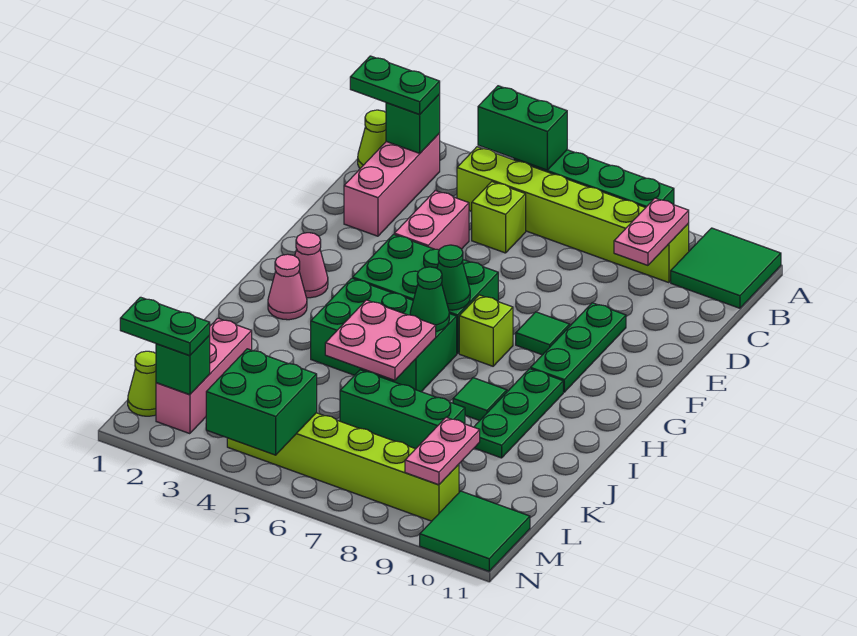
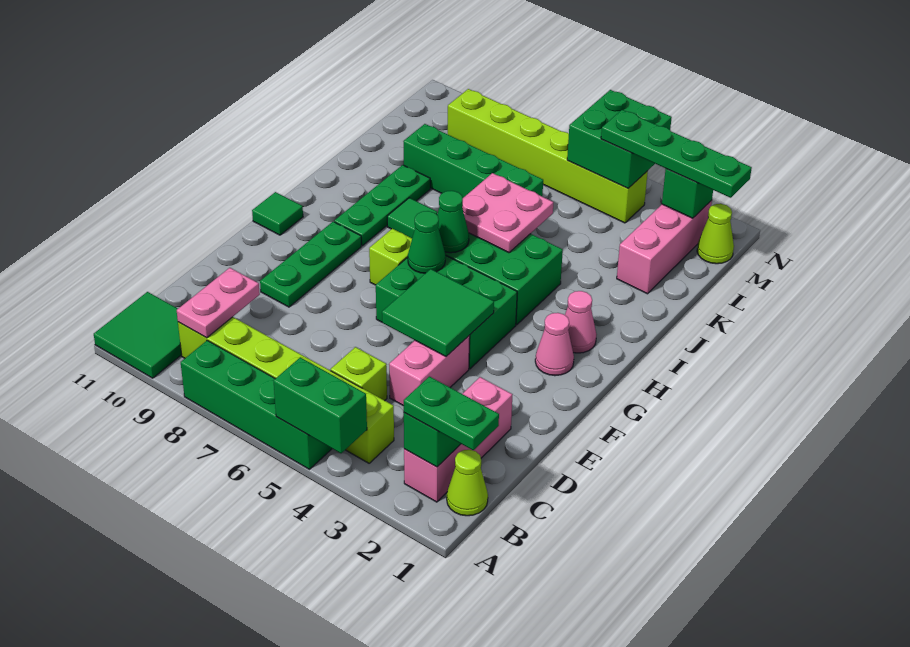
green 1x1 tile [516,312,570,355] -> green 1x1 tile moved to [252,192,303,235]
green 1x3 brick [340,370,465,449] -> green 1x4 brick [403,124,543,198]
pink 1x2 plate [405,417,480,485] -> none
green 1x2 plate [120,297,210,356] -> green 1x4 plate [601,110,752,198]
green 2x2 tile [420,491,530,571] -> green 2x2 tile moved to [382,269,494,356]

